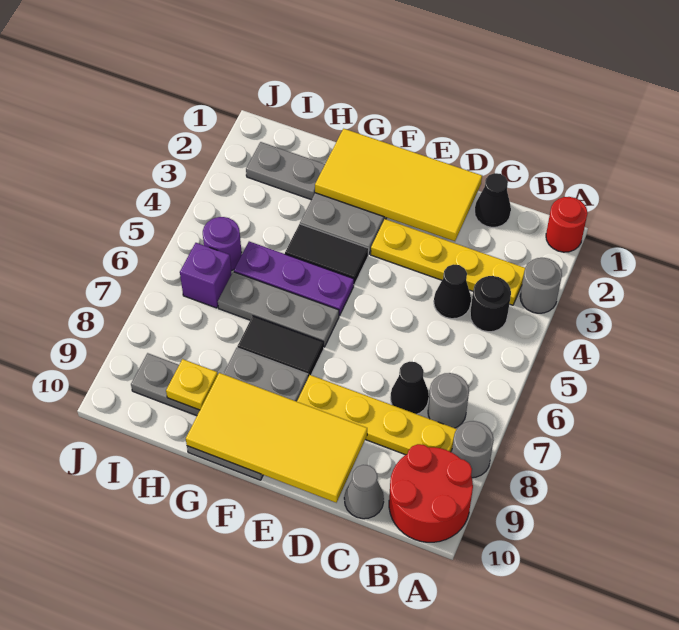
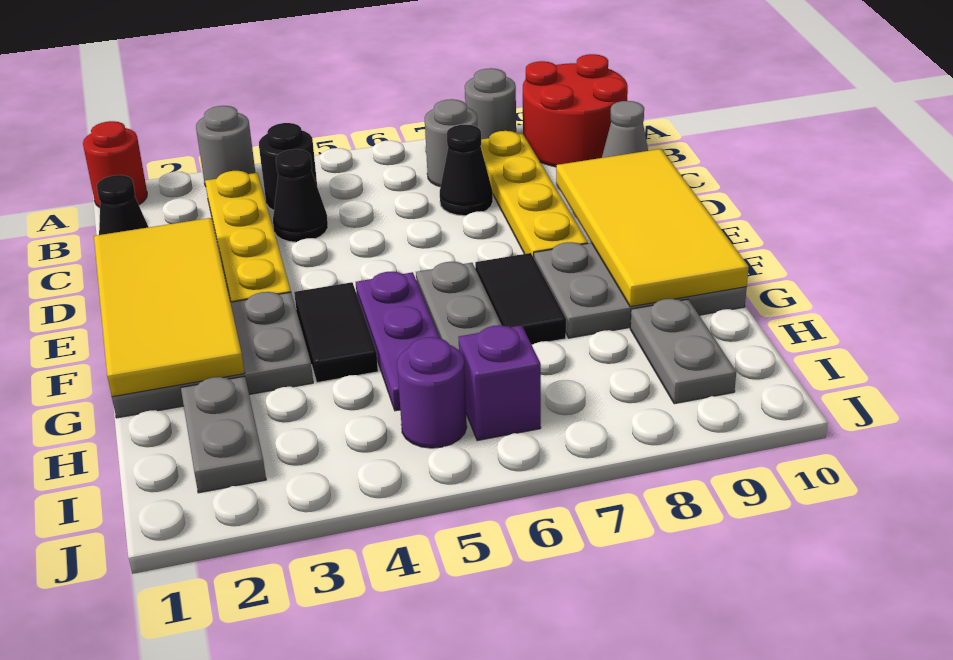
yellow 1x1 plate [166,359,218,410] -> none

